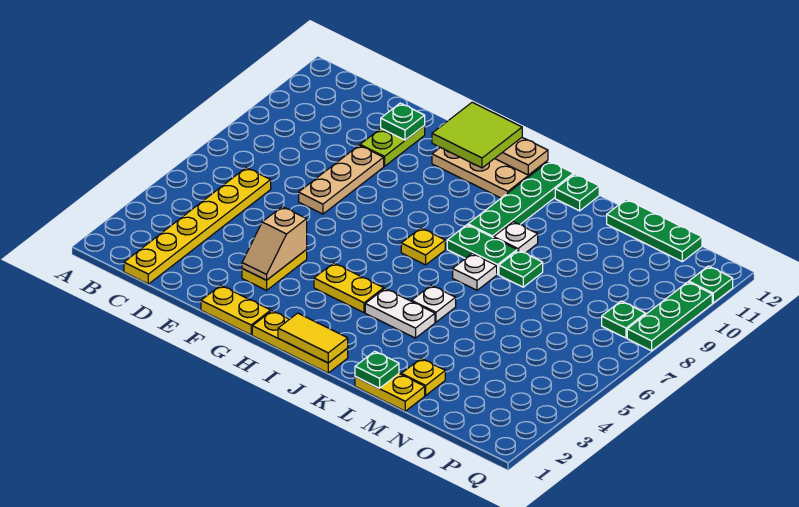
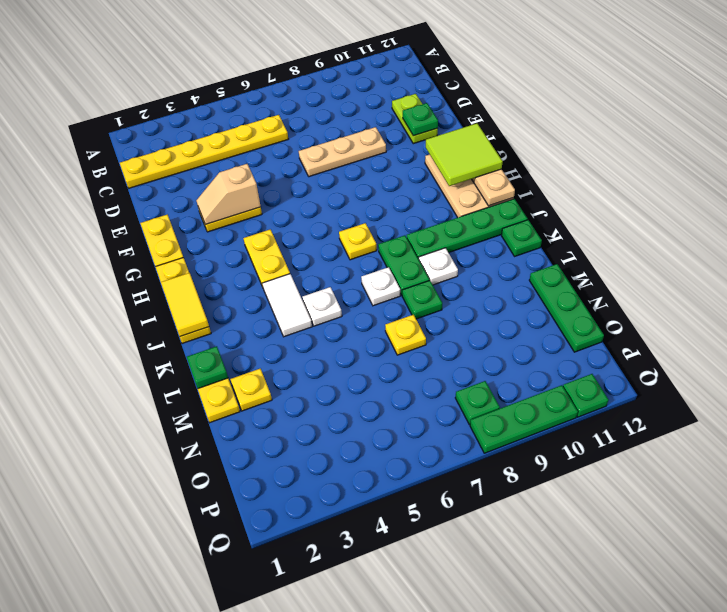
lime 1x2 plate [360,126,425,166] -> lime 1x2 plate turned to [392,94,438,144]
white 1x2 plate [365,289,435,338] -> white 1x2 tile [262,274,312,337]
none -> yellow 1x1 plate [385,315,426,355]

